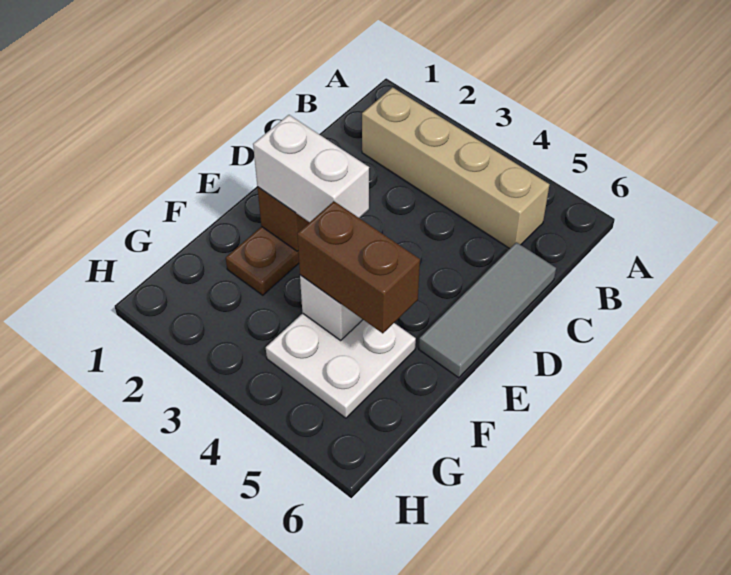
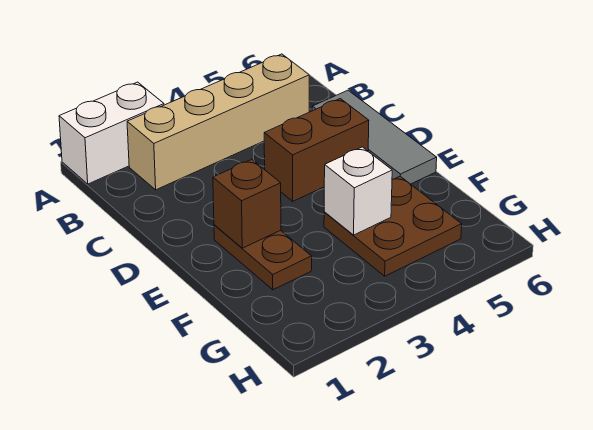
white 1x2 brick [253,115,369,222] -> white 1x2 brick moved to [59,82,164,184]
white 2x2 plate [266,313,416,418] -> brown 2x2 plate [324,176,462,276]
brown 1x2 brick [297,201,420,333] -> brown 1x2 brick moved to [264,99,369,201]

